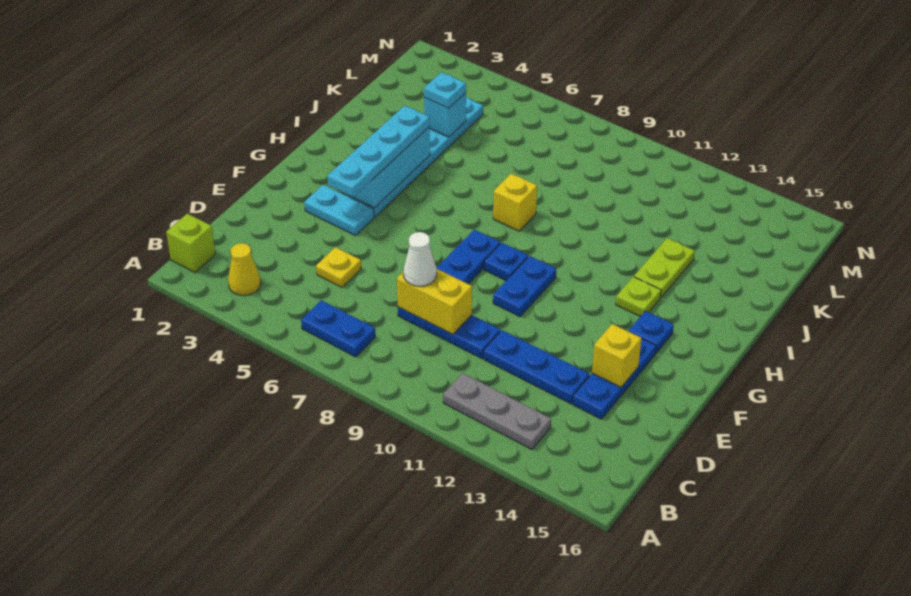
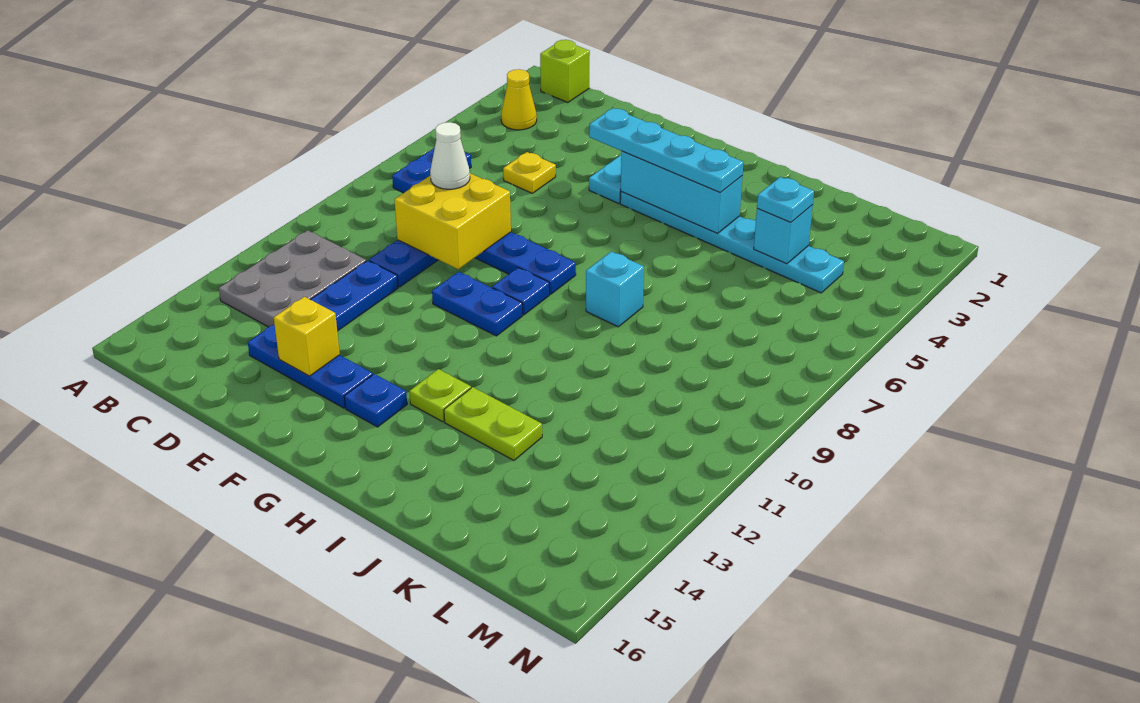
grey 1x3 plate [443,373,551,449] -> grey 2x3 plate [219,230,366,327]
yellow 1x2 brick [397,269,472,334] -> yellow 2x2 brick [394,173,511,269]
yellow 1x1 brick [493,174,537,231] -> cyan 1x1 brick [586,251,644,327]

